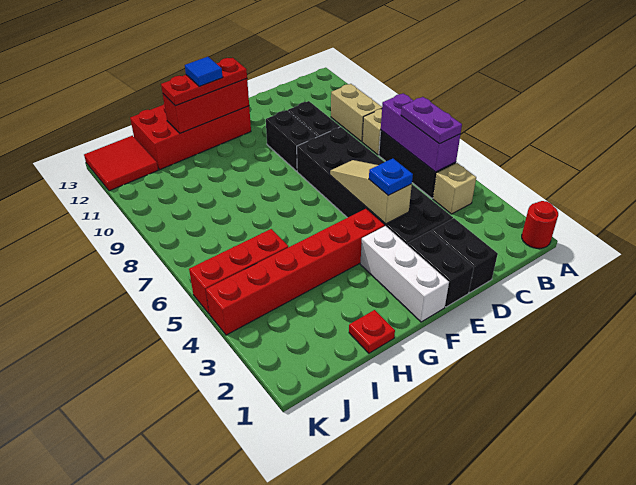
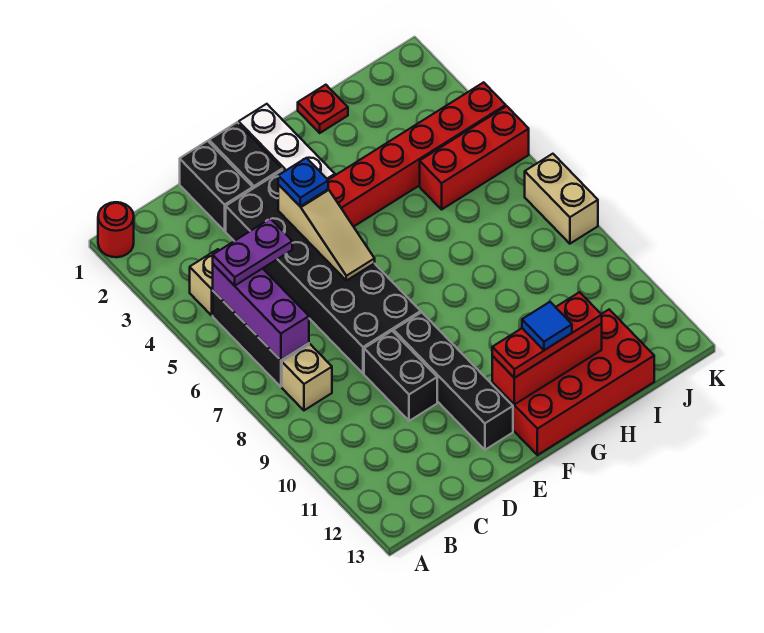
purple 1x2 plate [401,97,462,144] -> purple 1x2 plate turned to [213,219,292,286]
tan 1x2 brick [331,84,382,142] -> tan 1x2 brick moved to [525,154,598,244]
black 1x2 brick [266,110,318,171] -> black 1x4 brick [394,312,513,450]
red 2x2 tile [84,136,158,191] -> none

